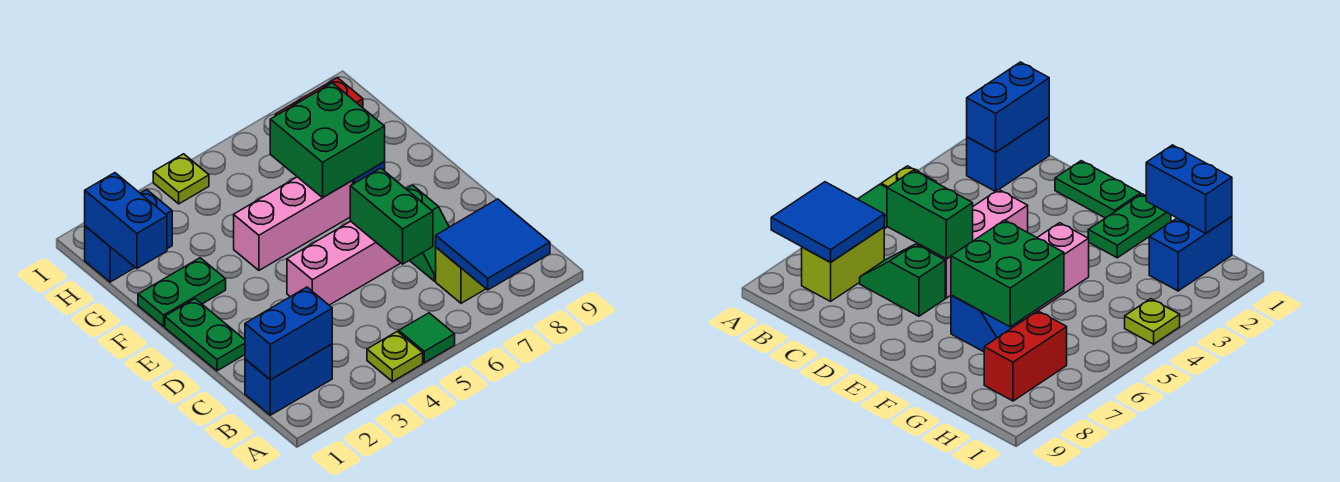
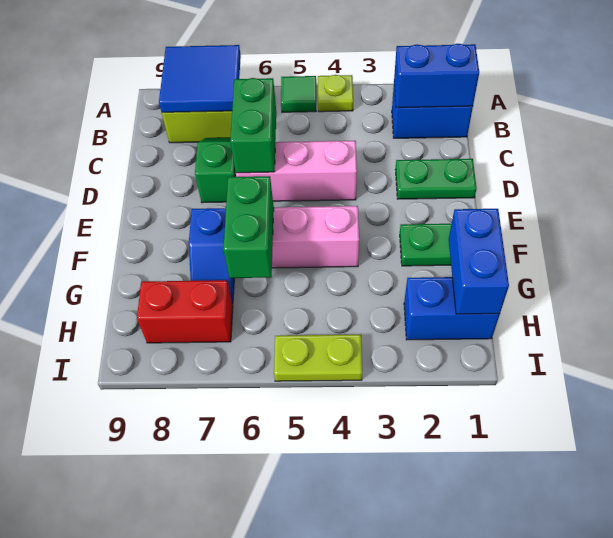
green 1x2 plate [165,299,245,371] -> green 1x2 plate turned to [395,159,477,199]
green 2x2 brick [270,83,385,197] -> green 1x2 brick [223,176,274,278]
lime 1x1 plate [153,154,209,204] -> lime 1x2 plate [274,335,362,381]

